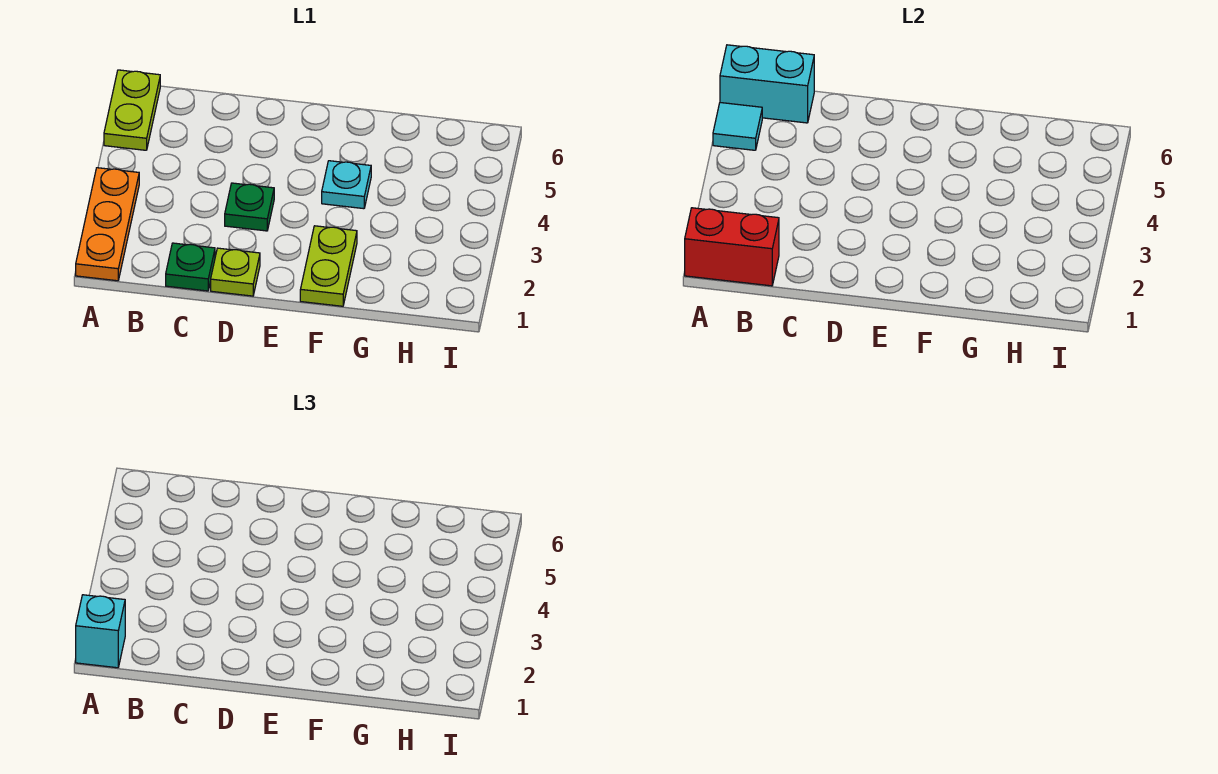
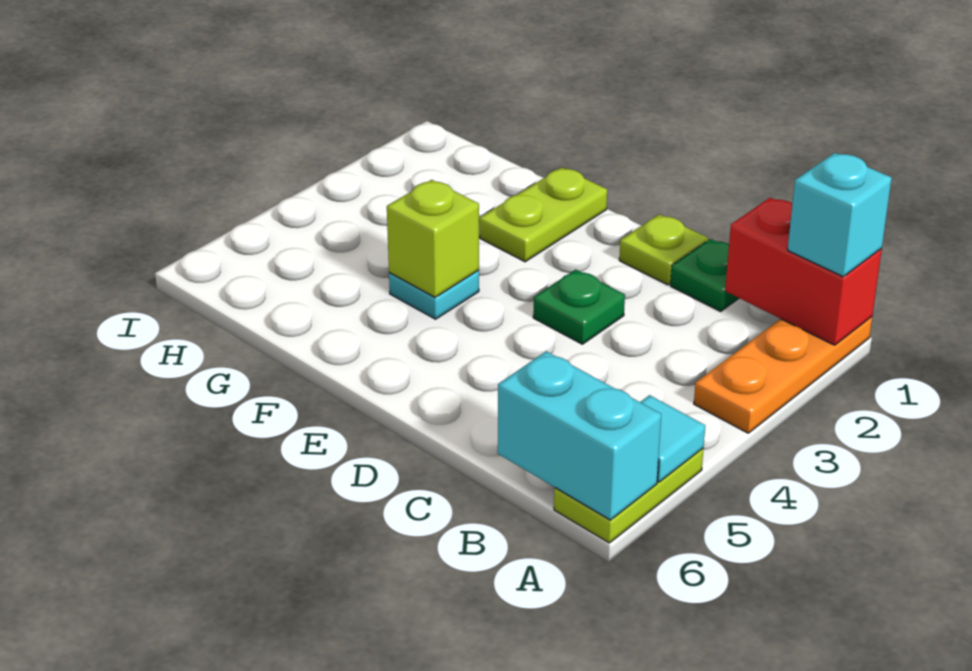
none -> lime 1x1 brick [387,180,479,297]

